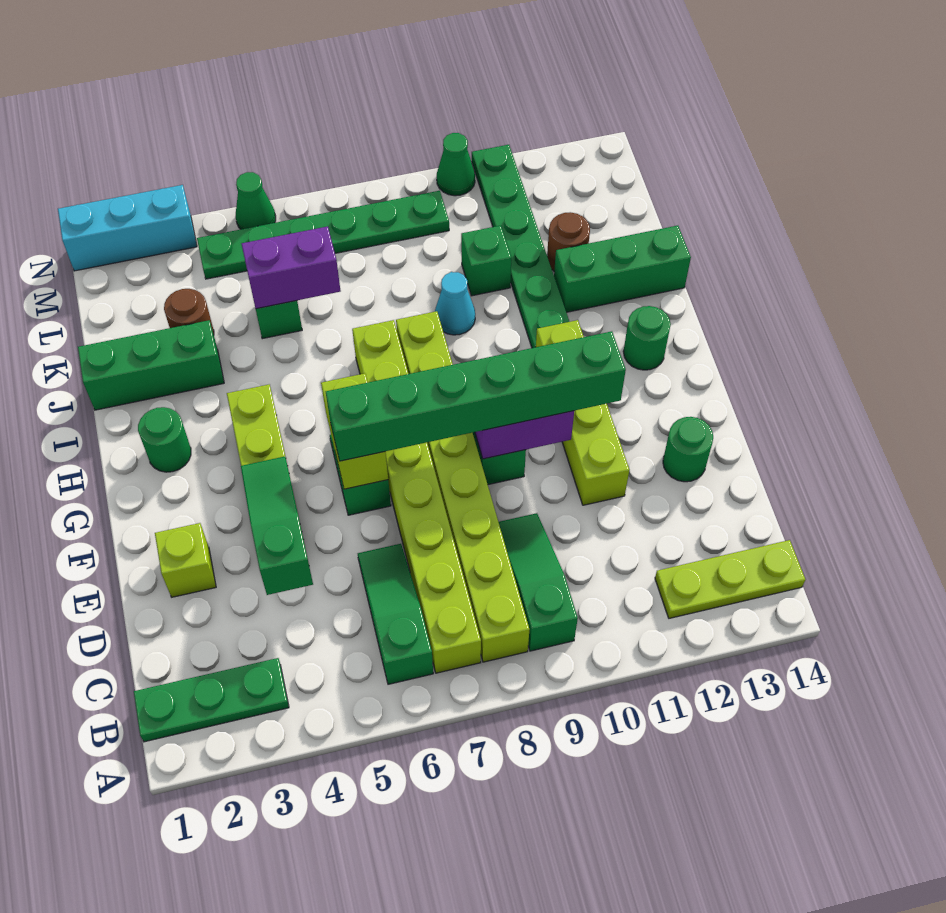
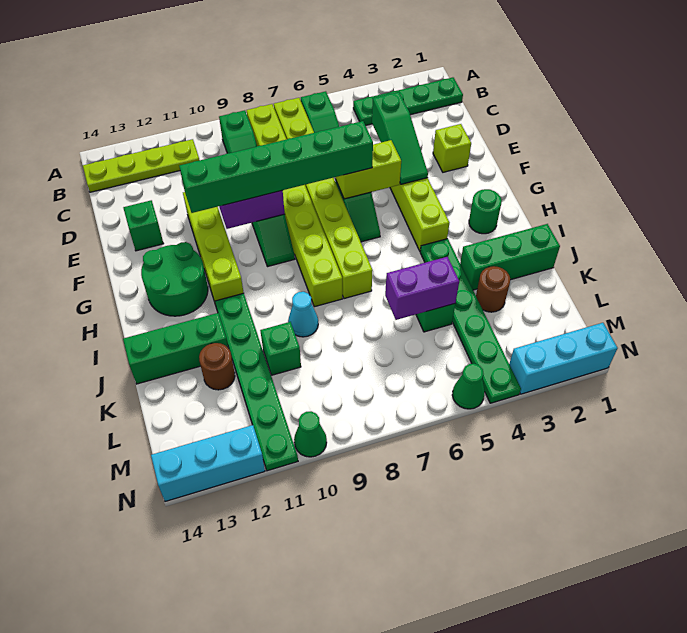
green 1x3 plate [134,658,289,742] -> green 1x4 plate [353,77,463,126]
lime 1x3 plate [655,540,805,618] -> lime 1x4 plate [83,139,200,192]
green 1x1 round brick [663,417,713,482] -> green 1x1 brick [123,200,164,251]
lime 1x2 brick [321,373,388,489] -> lime 1x2 brick turned to [335,140,401,199]
green 1x1 round brick [623,306,671,370] -> green 2x2 round brick [141,242,208,316]
green 1x6 plate [197,191,449,279] -> green 1x6 plate turned to [420,239,521,403]
none -> cyan 1x3 brick [151,425,265,502]

